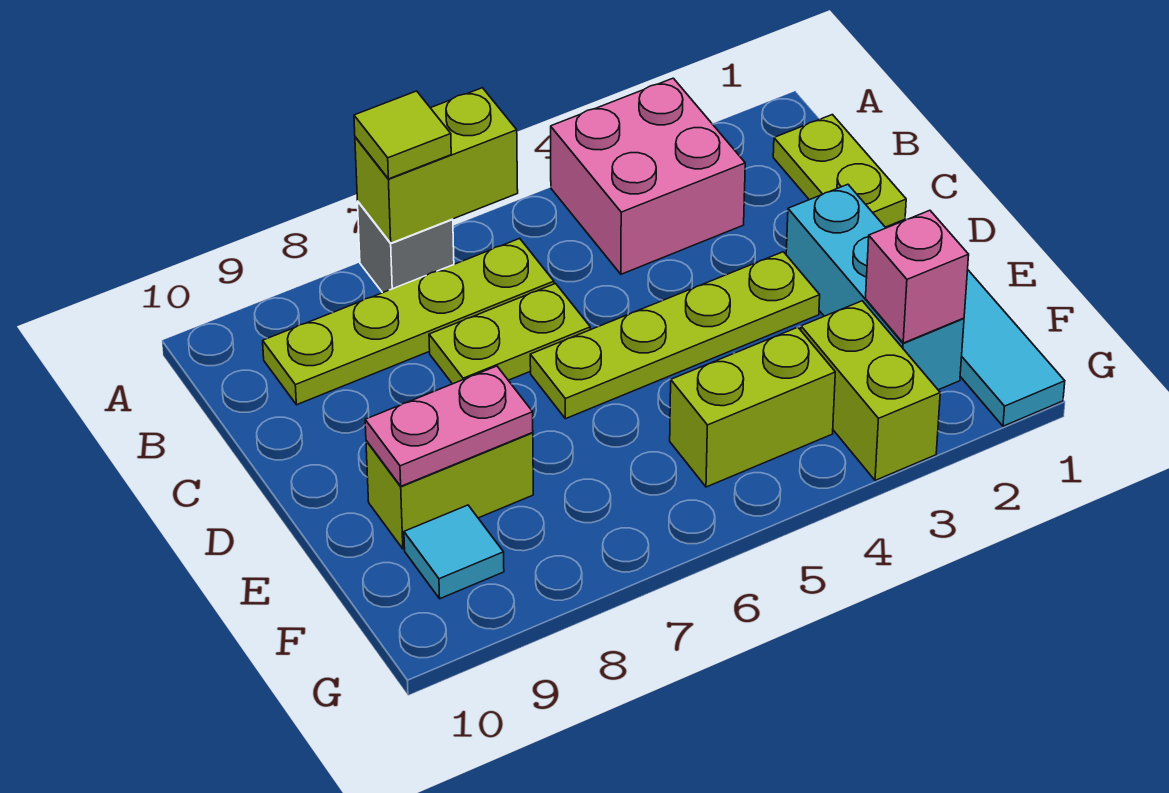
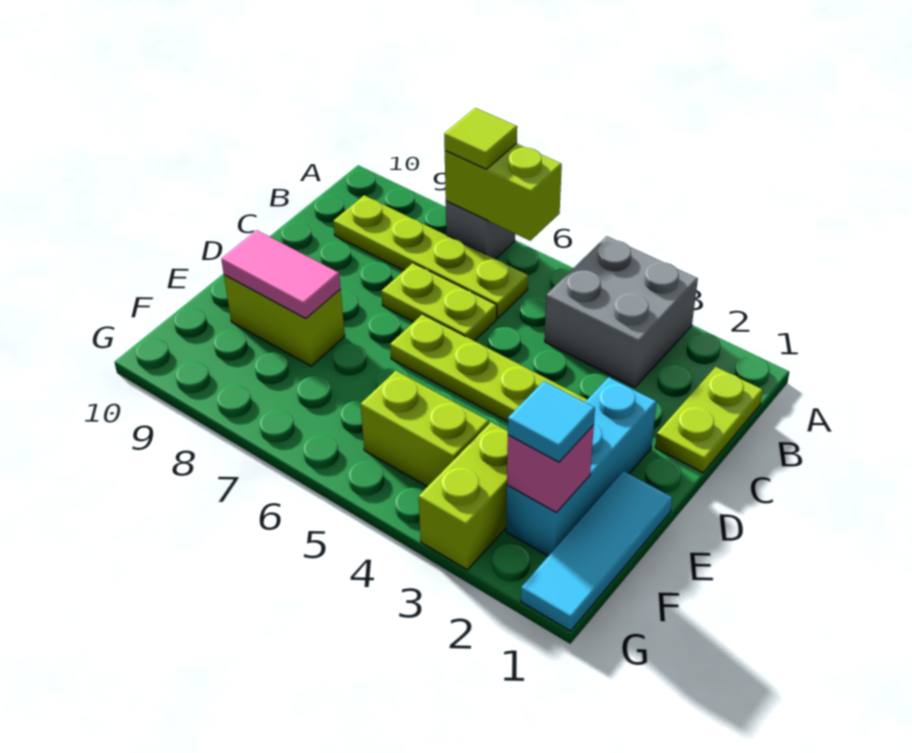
pink 2x2 brick [551,78,745,274] -> grey 2x2 brick [545,236,698,388]
pink 1x2 plate [365,366,533,486] -> pink 1x2 tile [221,230,341,319]
cyan 1x1 tile [404,505,504,599] -> cyan 1x1 tile moved to [508,381,595,462]

